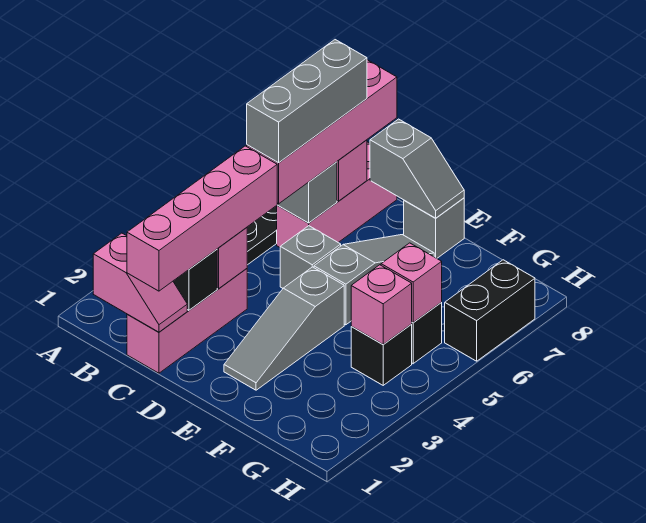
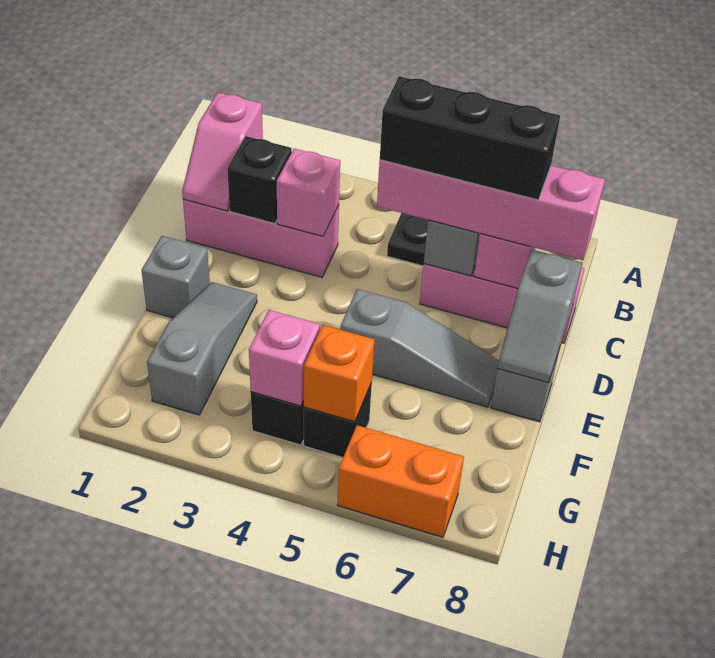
pink 1x4 brick [127,146,277,291] -> none
grey 1x3 brick [247,40,367,163] -> black 1x3 brick [380,76,560,200]
grey 1x1 brick [280,226,341,288] -> grey 1x1 brick moved to [142,236,210,318]
grey 1x3 slope [224,267,344,390] -> grey 1x3 slope turned to [147,282,257,415]
pink 1x1 brick [381,243,442,323] -> orange 1x1 brick [303,325,375,422]
black 1x2 brick [445,260,535,361] -> orange 1x2 brick [338,425,464,537]

